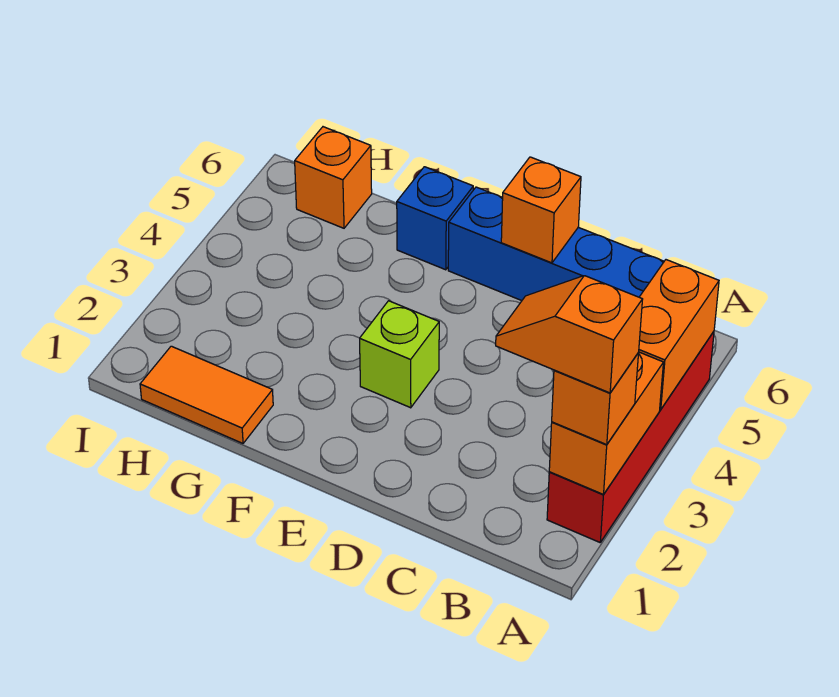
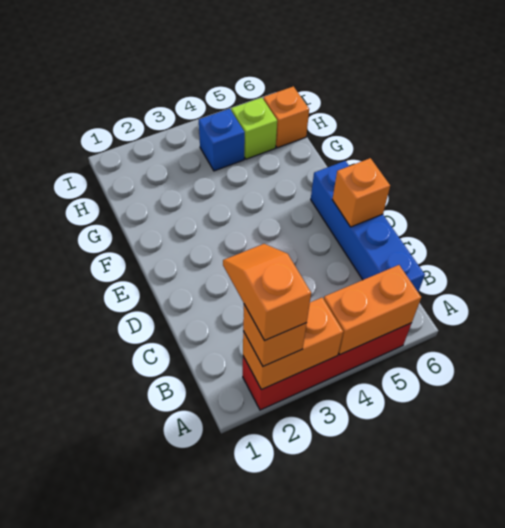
lime 1x1 brick [360,301,439,408] -> lime 1x1 brick moved to [231,98,277,159]
blue 1x1 brick [397,167,473,270] -> blue 1x1 brick moved to [199,109,245,171]
orange 1x2 tile [140,346,273,443] -> none

